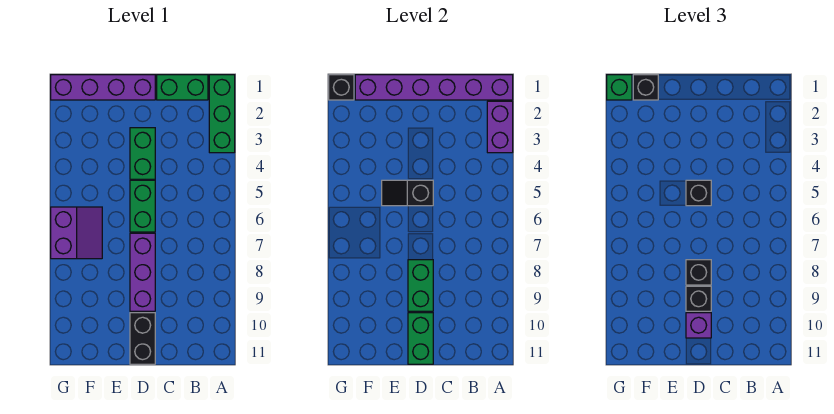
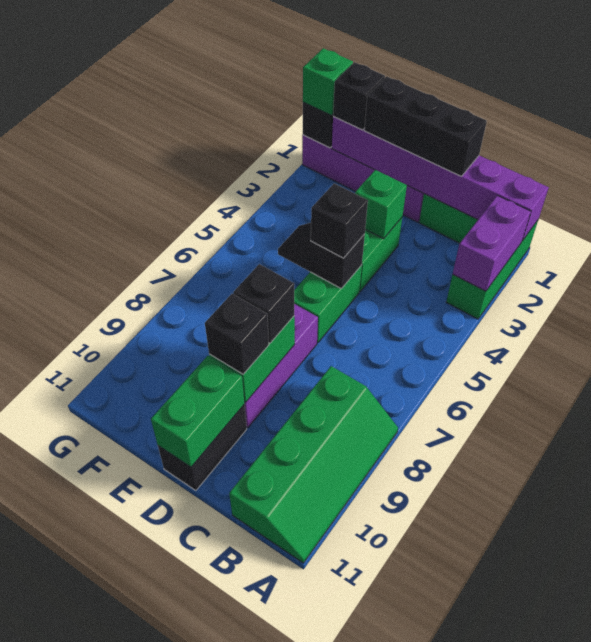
none -> green 2x4 slope [229,366,398,563]
none -> black 1x3 brick [364,76,487,176]
none -> green 1x1 brick [355,170,407,239]
purple 1x1 brick [686,313,711,338] -> none
purple 2x2 slope [51,207,102,259] -> none

